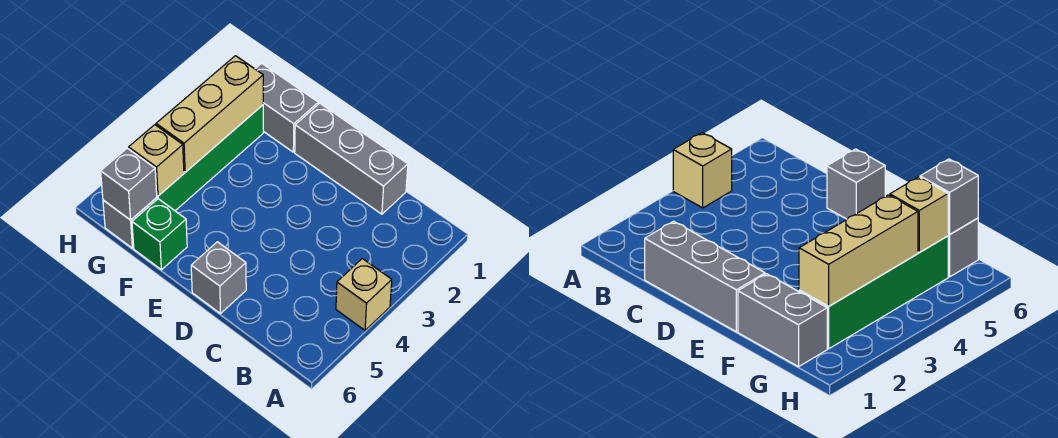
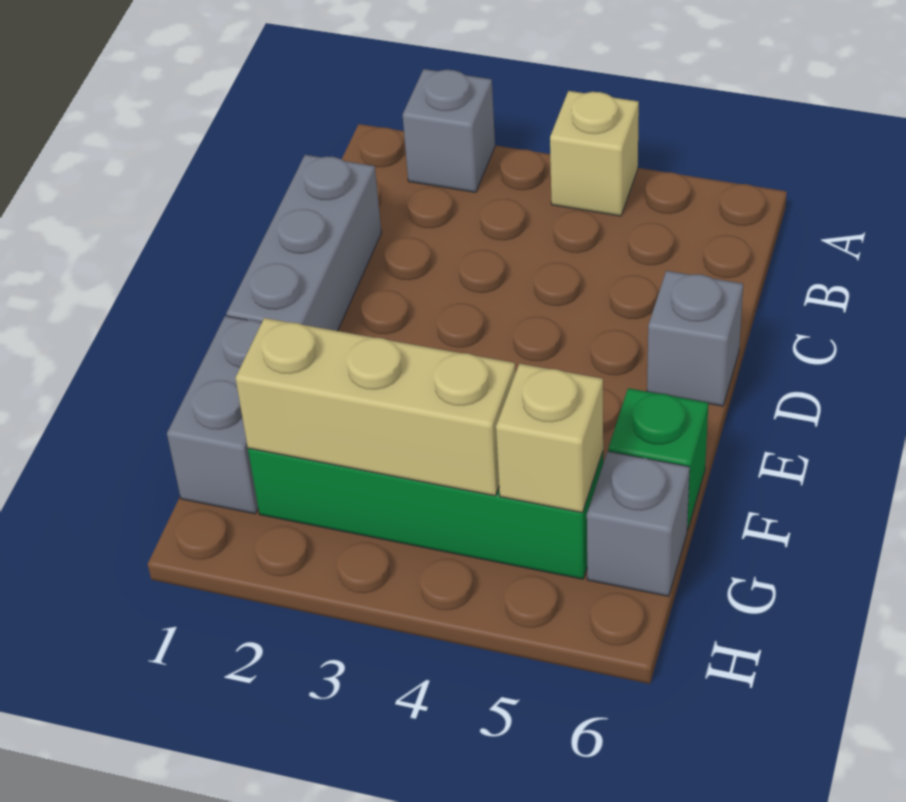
grey 1x1 brick [101,148,157,220] -> grey 1x1 brick moved to [403,69,495,193]

